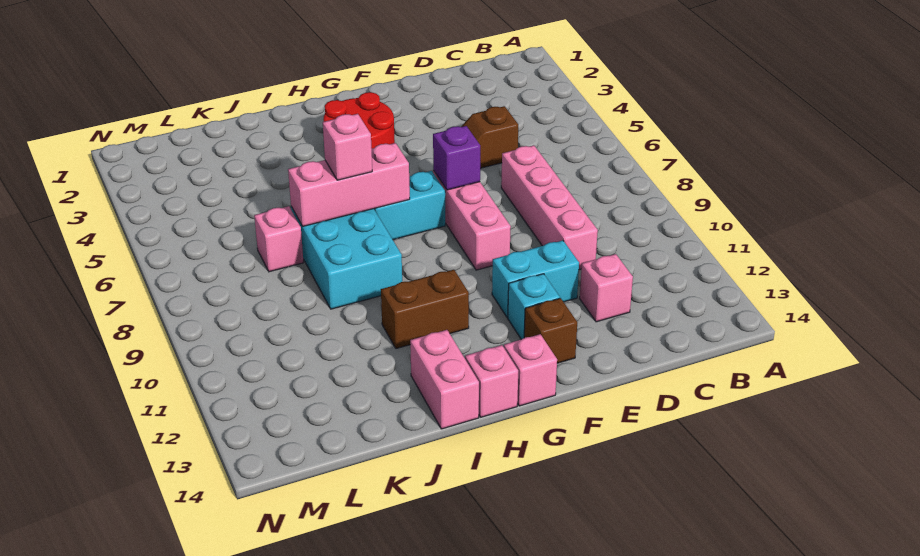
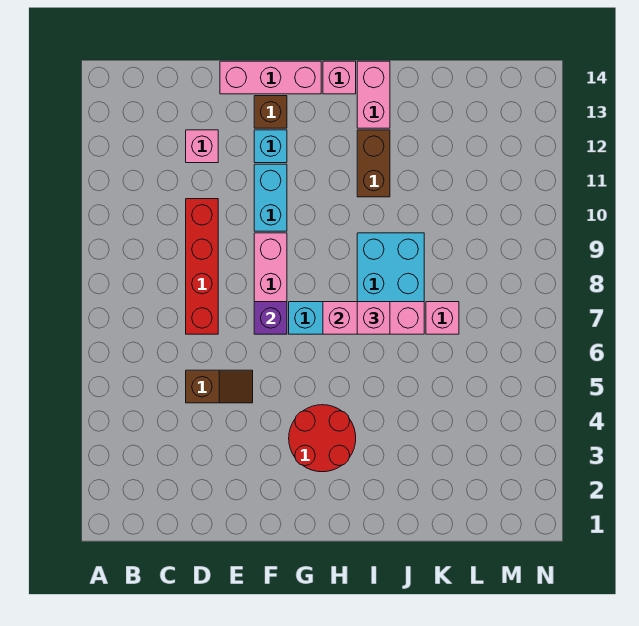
pink 1x4 brick [501,145,598,269] -> red 1x4 brick [186,199,218,334]
cyan 1x2 brick [492,240,579,318] -> cyan 1x2 brick turned to [254,164,287,231]
pink 1x1 brick [504,334,557,406] -> pink 1x3 brick [220,61,321,94]
brown 1x2 brick [381,270,469,349] -> brown 1x2 brick turned to [357,130,390,197]

